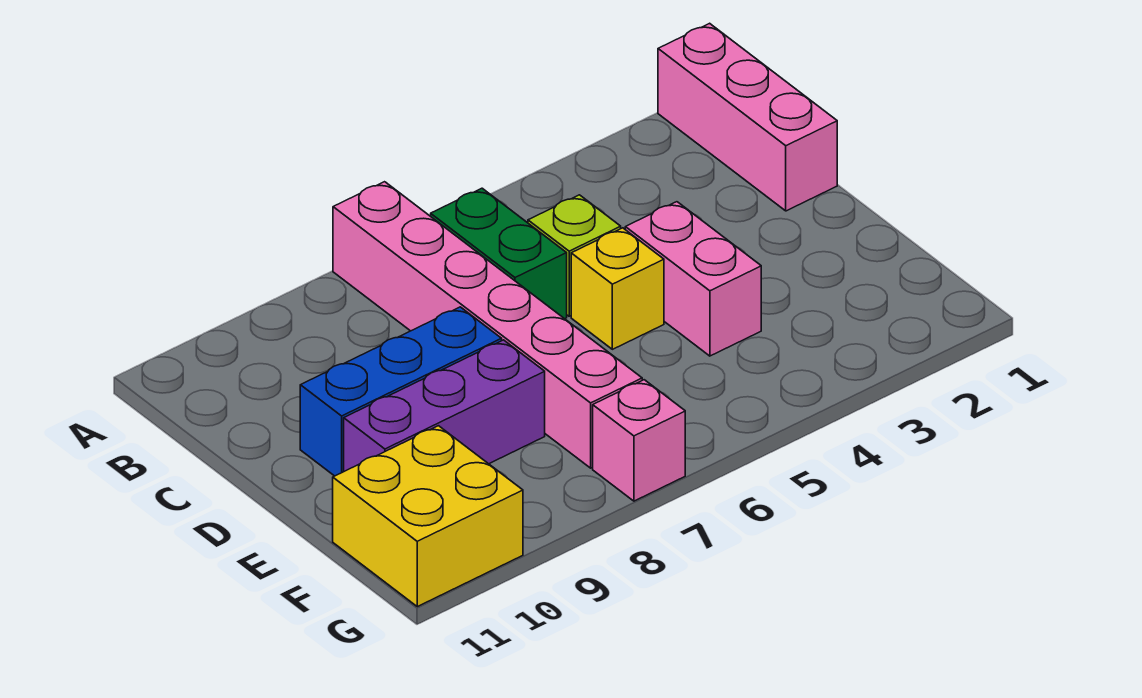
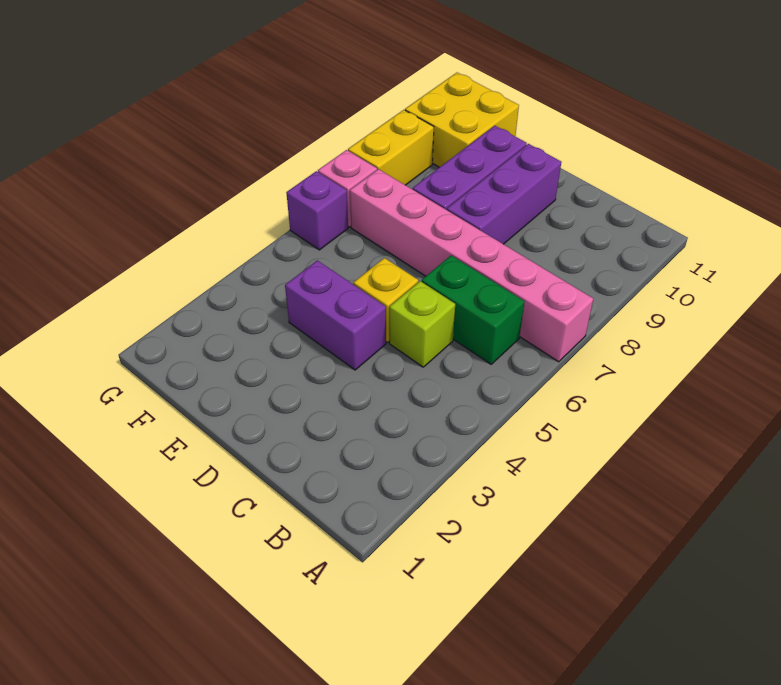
pink 1x3 brick [658,23,837,211] -> none
pink 1x2 brick [625,202,761,356] -> purple 1x2 brick [285,260,386,370]
blue 1x3 brick [300,307,502,476] -> purple 1x3 brick [447,144,561,244]
none -> purple 1x1 brick [286,171,348,250]
none -> yellow 1x2 brick [348,110,434,185]

